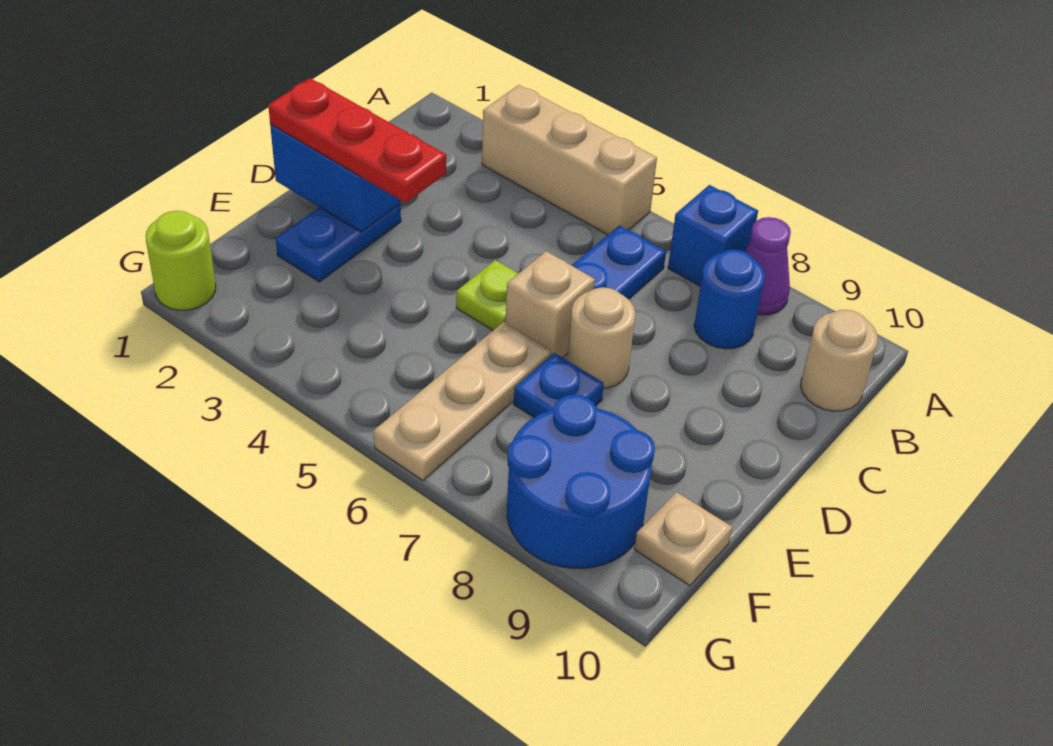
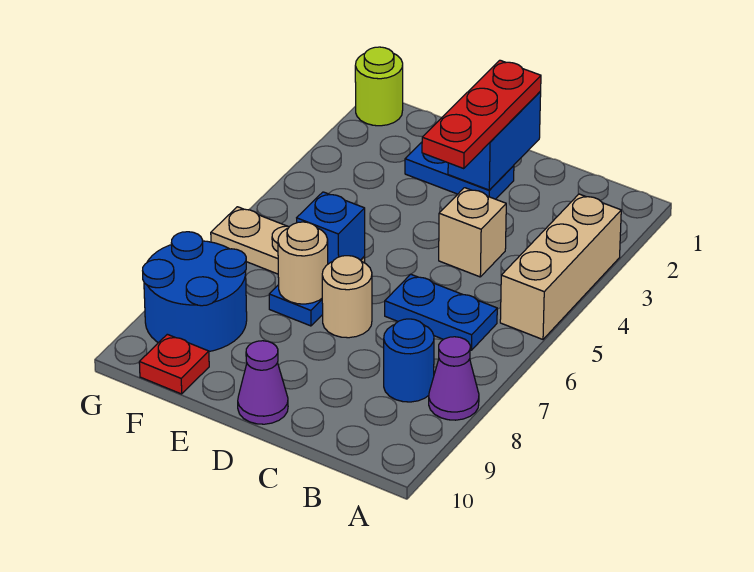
blue 1x1 brick [668,185,758,286] -> blue 1x1 brick moved to [297,192,365,264]
tan 1x1 round brick [801,310,878,411] -> tan 1x1 round brick moved to [278,222,328,304]
lime 1x1 plate [456,260,518,330] -> none
tan 1x1 brick [505,251,595,358] -> tan 1x1 brick moved to [439,188,506,277]
none -> purple 1x1 cone [238,341,288,424]
tan 1x1 plate [634,492,732,586] -> red 1x1 plate [139,334,209,394]

